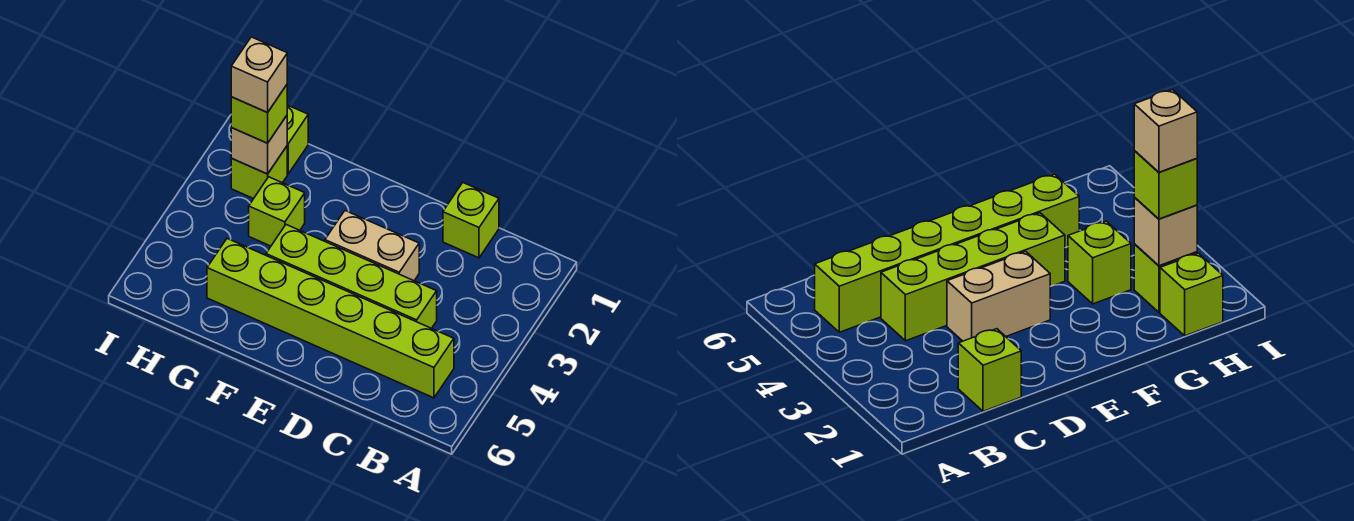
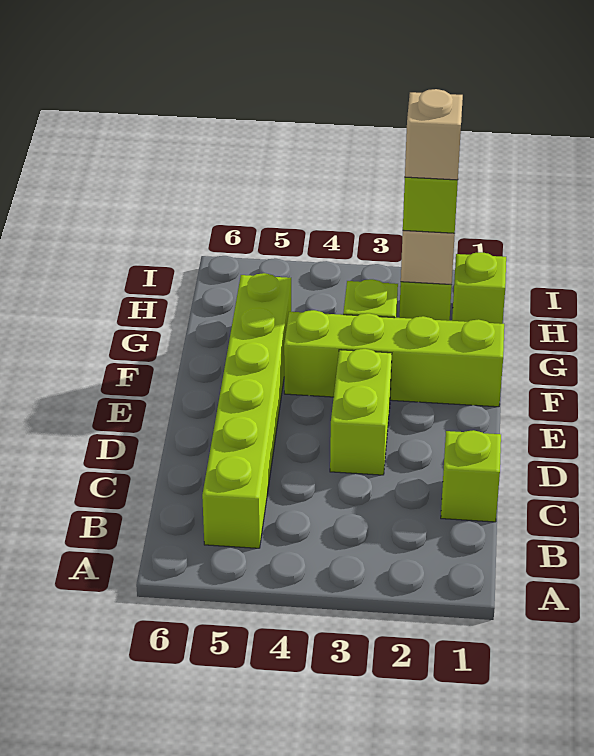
lime 1x4 brick [266,225,437,328] -> lime 1x4 brick turned to [284,310,504,407]
tan 1x2 brick [325,211,419,281] -> lime 1x2 brick [330,349,392,475]

